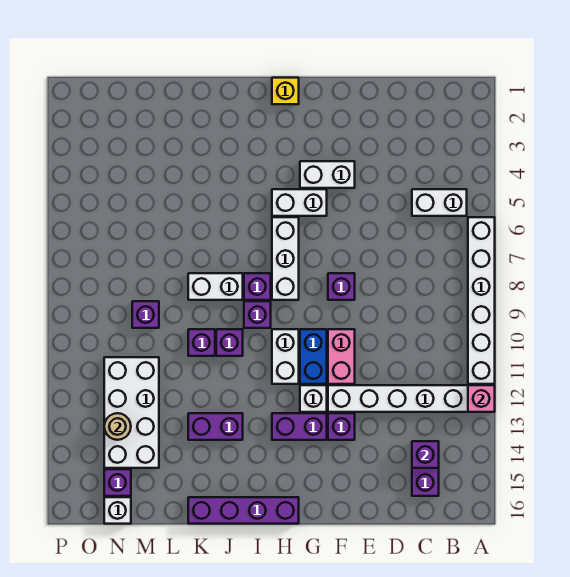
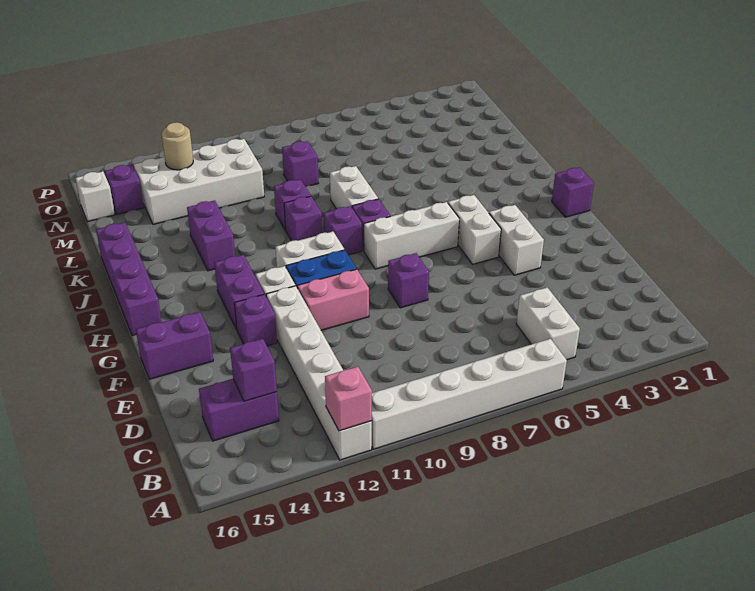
none -> purple 1x2 brick [136,312,213,379]
yellow 1x1 brick [272,78,299,104] -> purple 1x1 brick [552,167,594,217]

